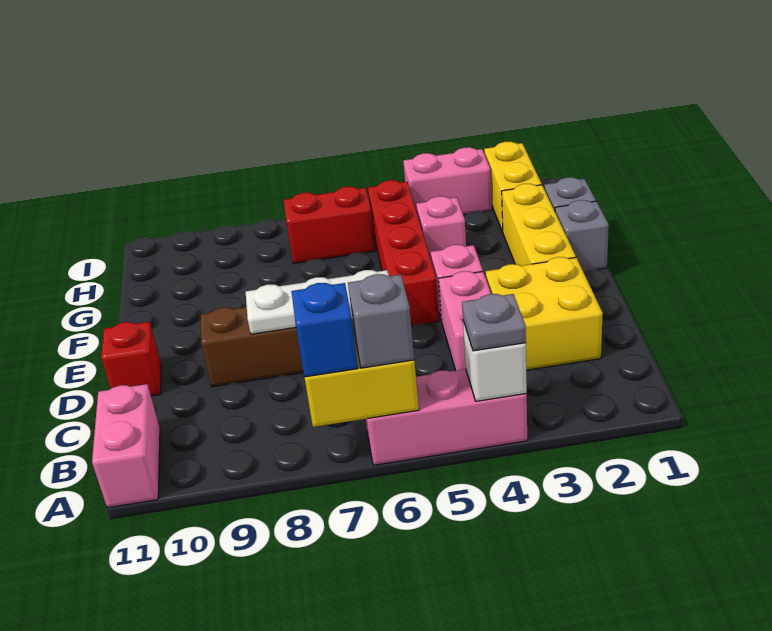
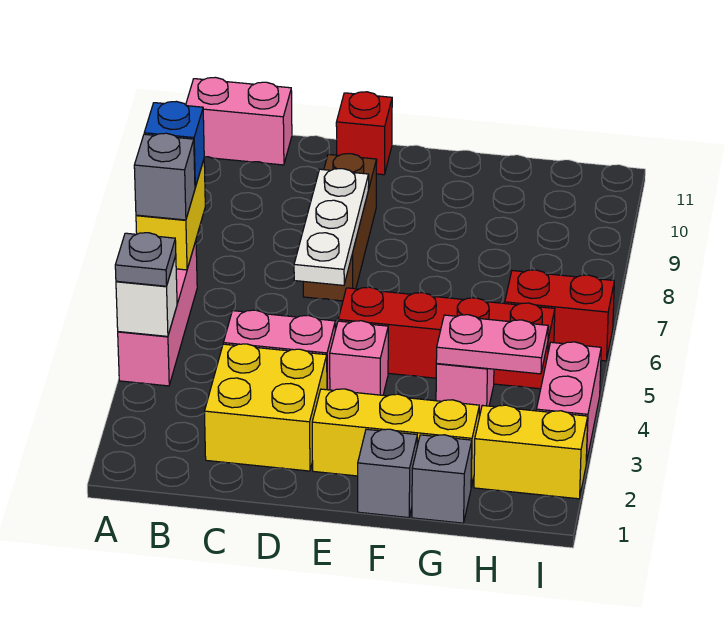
none -> pink 1x2 plate [436,315,548,374]
red 1x2 brick [284,187,375,263] -> red 1x2 brick turned to [505,270,614,361]

